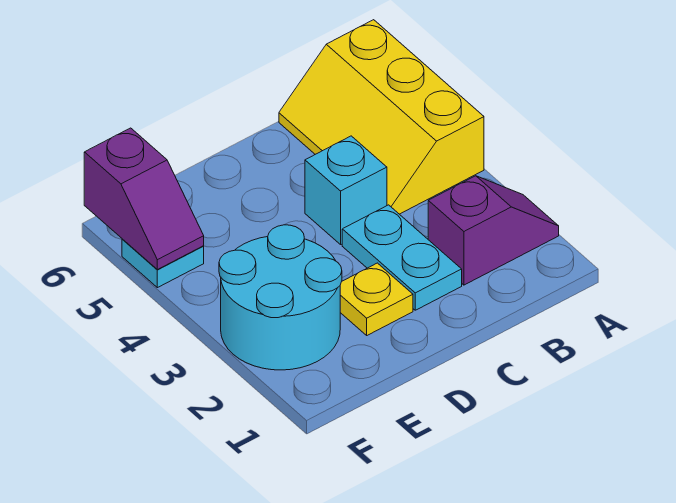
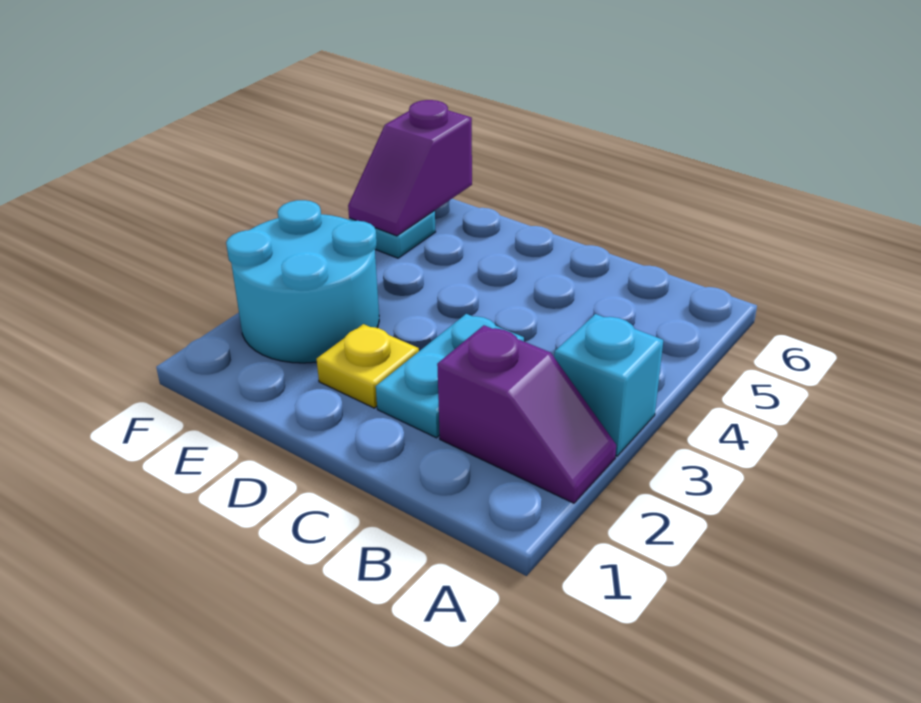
yellow 2x3 slope [279,20,484,214] -> none
cyan 1x1 brick [305,136,387,244] -> cyan 1x1 brick moved to [554,314,663,456]

